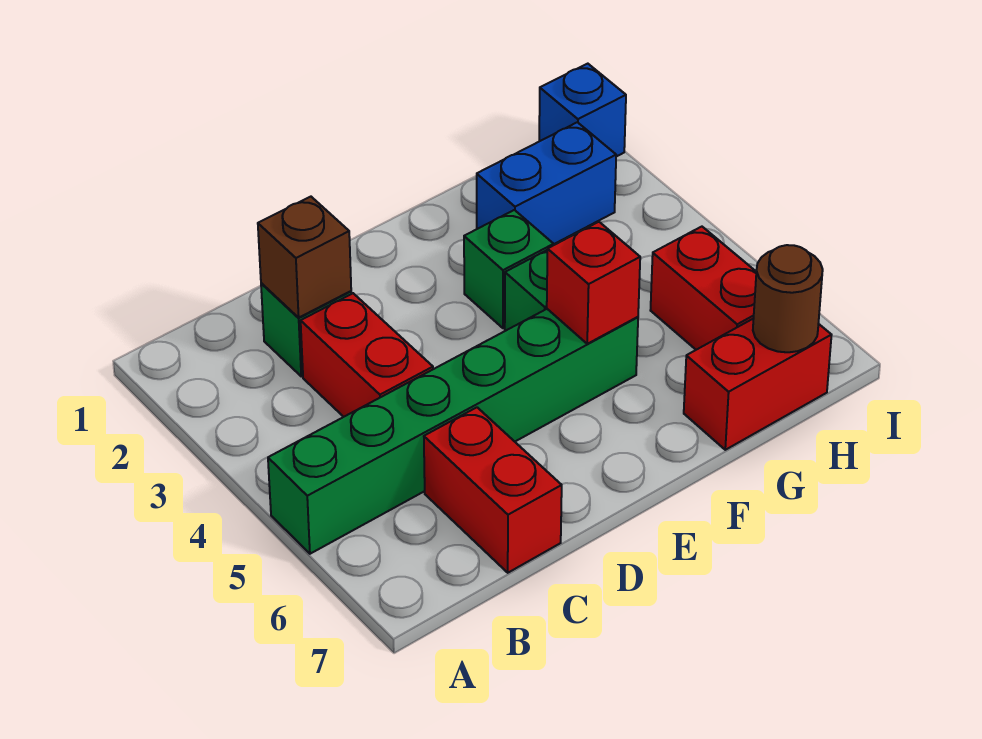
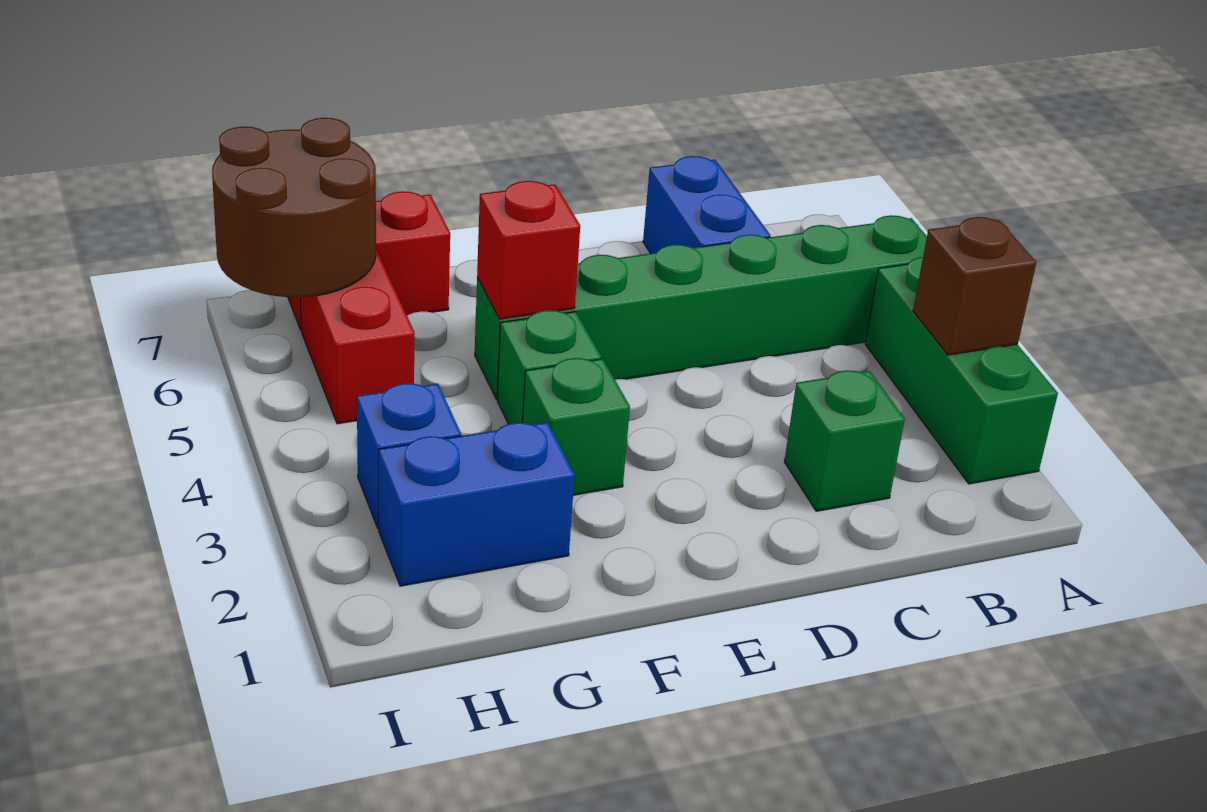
none -> green 1x3 brick [865,257,1058,484]
brown 1x1 brick [258,197,351,318] -> brown 1x1 brick moved to [913,217,1036,355]
red 1x2 brick [301,293,433,417] -> none
red 1x2 brick [424,407,562,573] -> blue 1x2 brick [643,156,770,254]
brown 1x1 round brick [753,245,823,352] -> brown 2x2 round brick [212,118,376,297]
blue 1x1 brick [539,64,626,156] -> blue 1x1 brick moved to [357,383,461,529]

